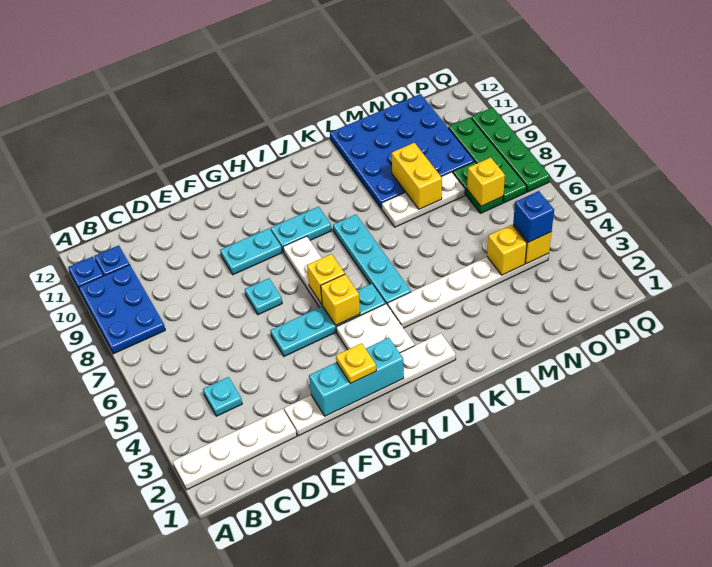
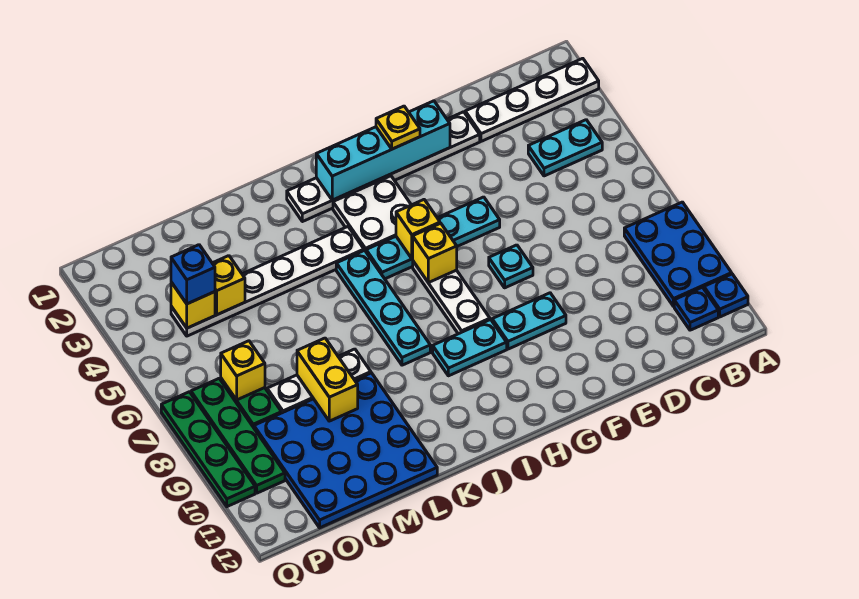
cyan 1x1 plate [203,377,242,416] -> cyan 1x2 plate [528,120,602,176]
cyan 1x3 brick [309,338,404,416] -> cyan 1x4 brick [316,101,450,200]

